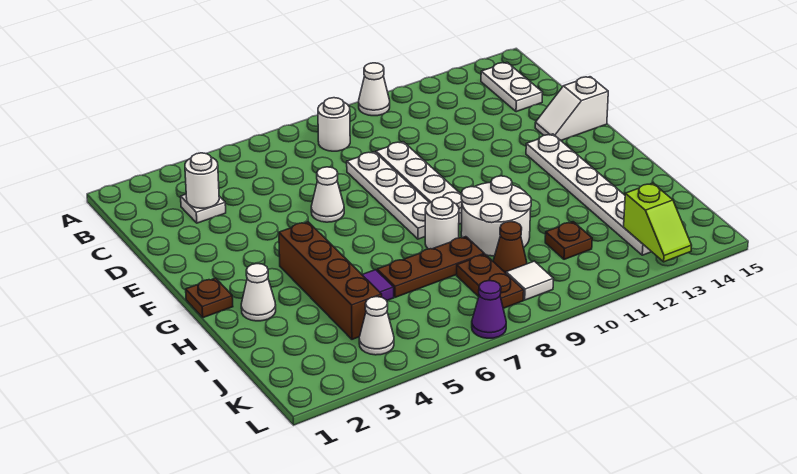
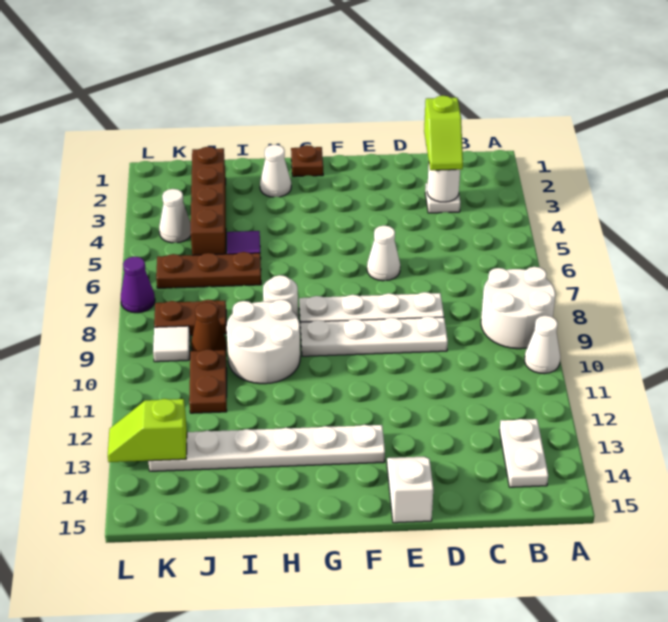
white 1x1 round brick [318,98,350,151] -> white 2x2 round brick [481,267,555,349]
white 1x2 plate [481,63,543,112] -> white 1x2 plate turned to [500,419,548,487]
none -> lime 1x2 slope [424,96,463,170]
brown 1x4 brick [279,222,382,339] -> brown 1x4 brick turned to [191,147,226,255]
brown 1x3 plate [377,237,484,297] -> brown 1x3 plate turned to [156,252,261,288]
brown 1x1 plate [545,222,592,259] -> brown 1x2 plate [189,349,227,413]

